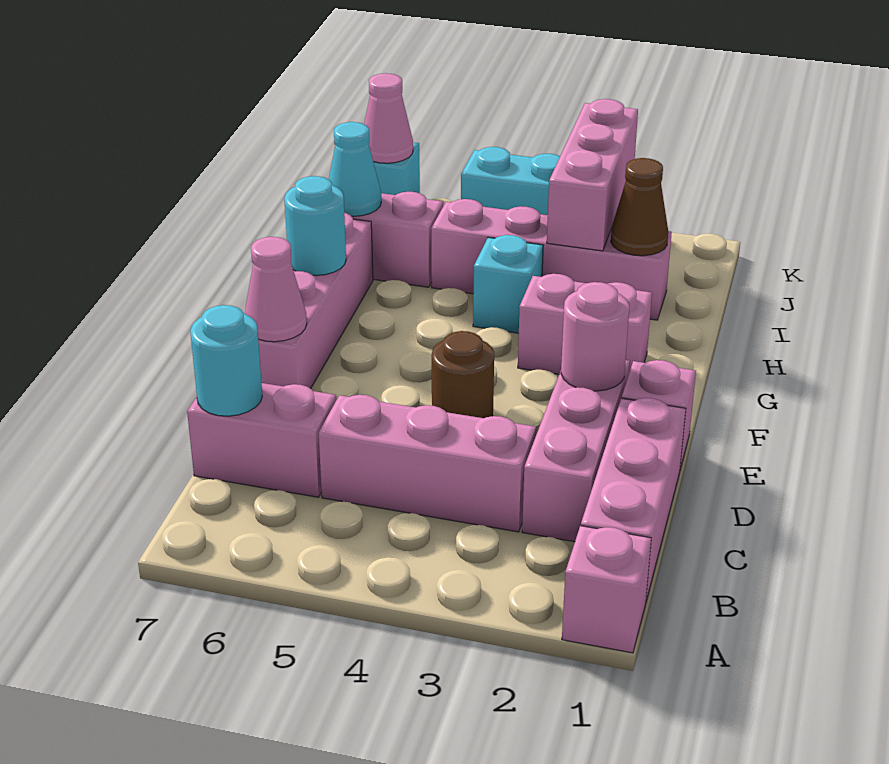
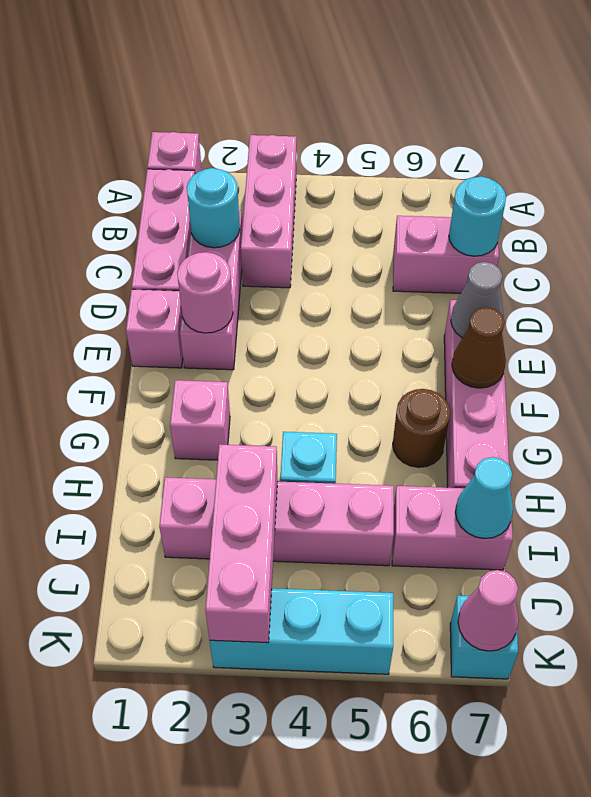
pink 1x3 brick [319,395,536,532] -> pink 1x3 brick turned to [241,135,296,288]
brown 1x1 round brick [432,331,494,418] -> brown 1x1 round brick moved to [393,389,450,467]
pink 1x1 cone [245,237,307,342] -> grey 1x1 cone [451,262,504,338]
pink 1x2 brick [518,274,652,374] -> pink 1x1 brick [170,380,230,460]
cyan 1x1 round brick [284,176,346,276] -> cyan 1x1 round brick moved to [187,168,240,248]
brown 1x1 cone [611,158,668,256] -> brown 1x1 cone moved to [452,307,506,388]

